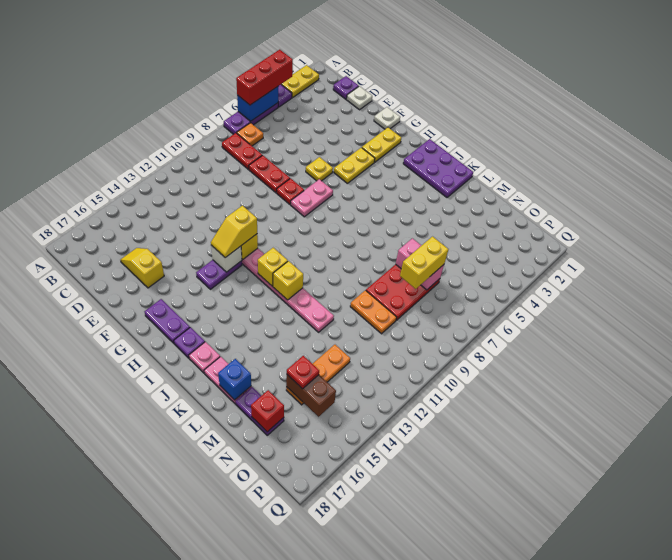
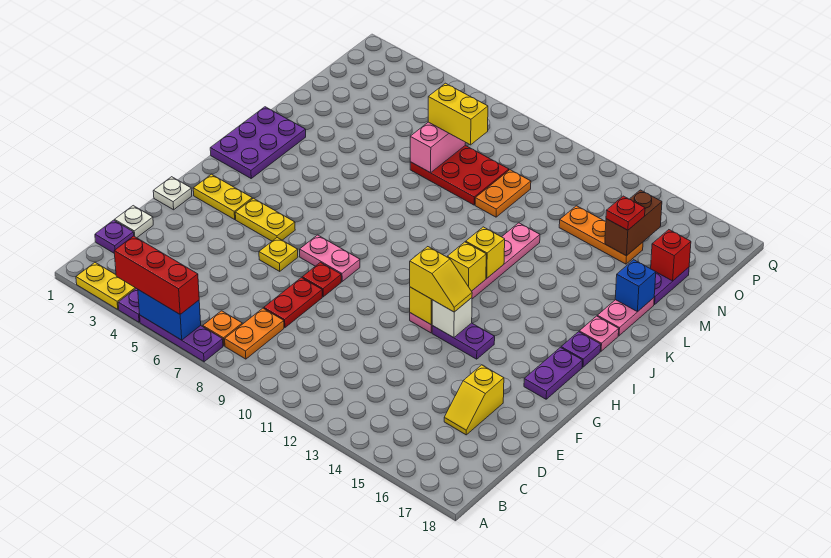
red 1x2 plate [222,133,262,169] -> orange 1x2 plate [225,308,284,359]

